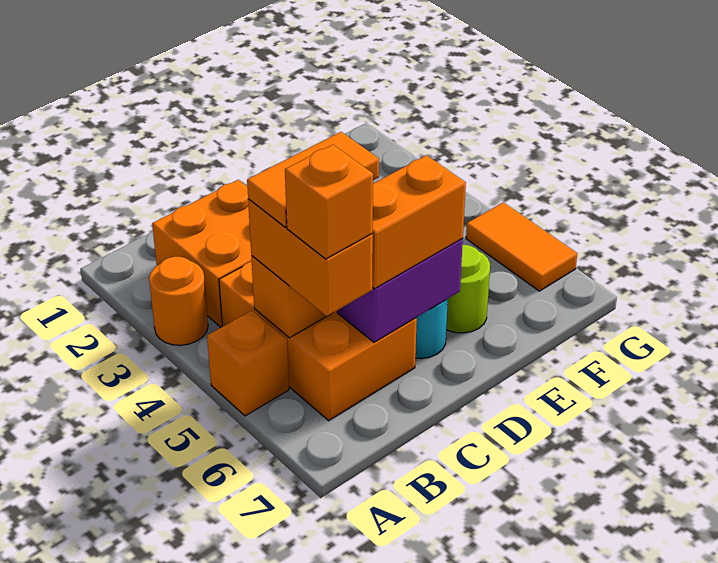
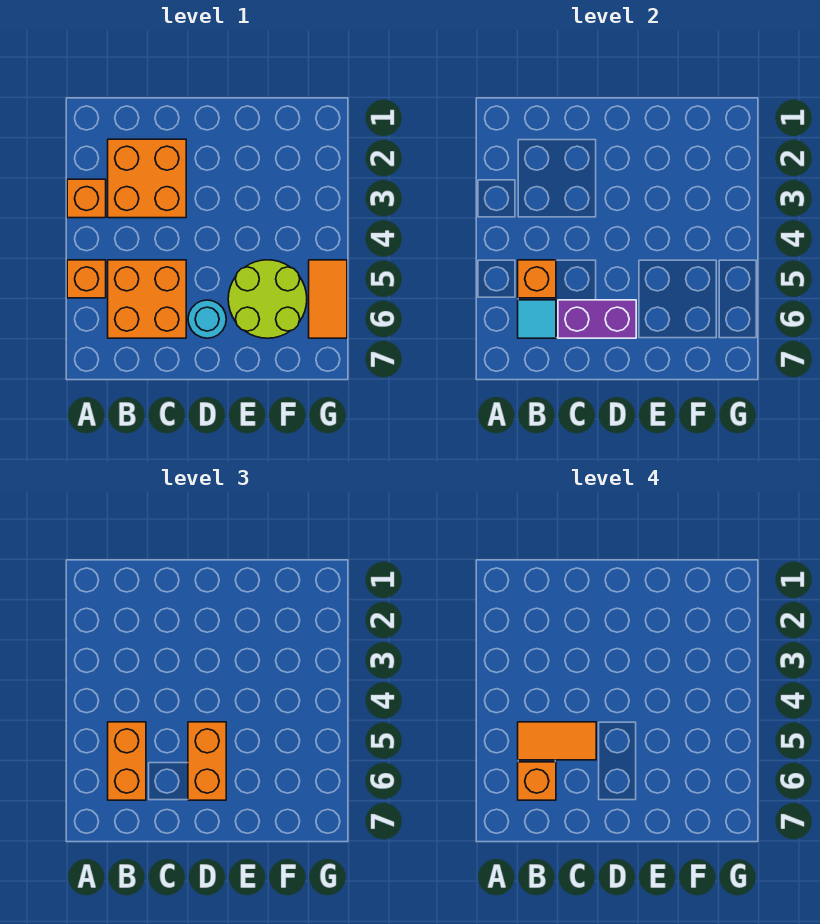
orange 1x1 round brick [149,257,208,345] -> orange 1x1 brick [67,179,106,218]
orange 2x3 brick [219,262,417,421] -> orange 2x2 brick [108,260,186,338]
none -> cyan 1x1 tile [518,300,556,338]
orange 1x2 brick [372,155,466,289] -> orange 1x2 brick turned to [188,722,226,800]
lime 1x1 round brick [446,245,490,333] -> lime 2x2 round brick [228,260,307,338]

